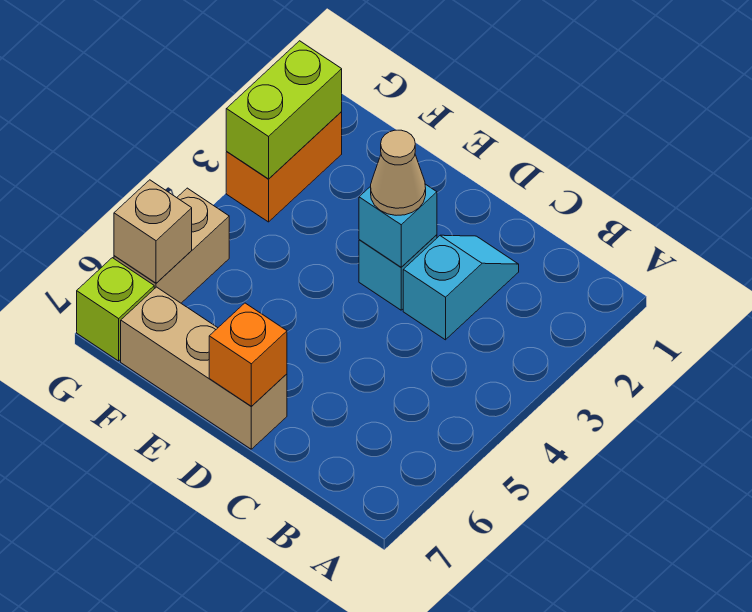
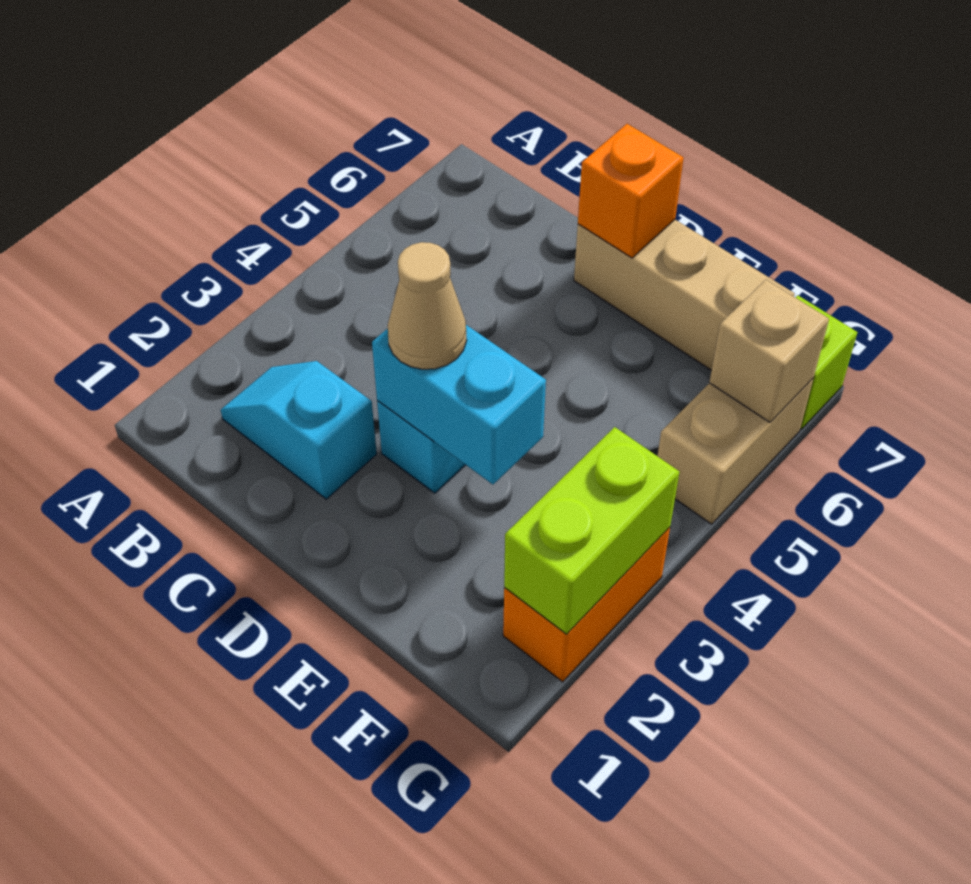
cyan 1x2 slope [403,235,519,340] -> cyan 1x2 slope turned to [221,361,377,499]
cyan 1x1 brick [359,184,437,267] -> cyan 1x2 brick [372,325,546,484]

